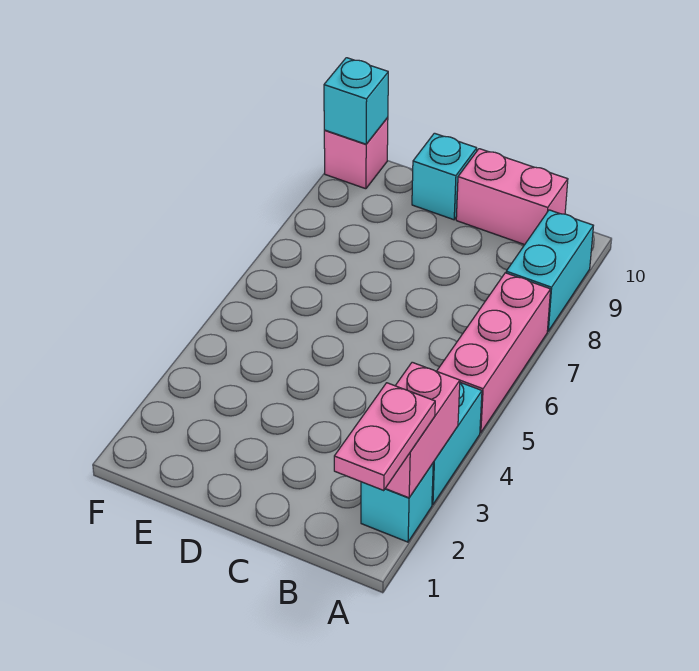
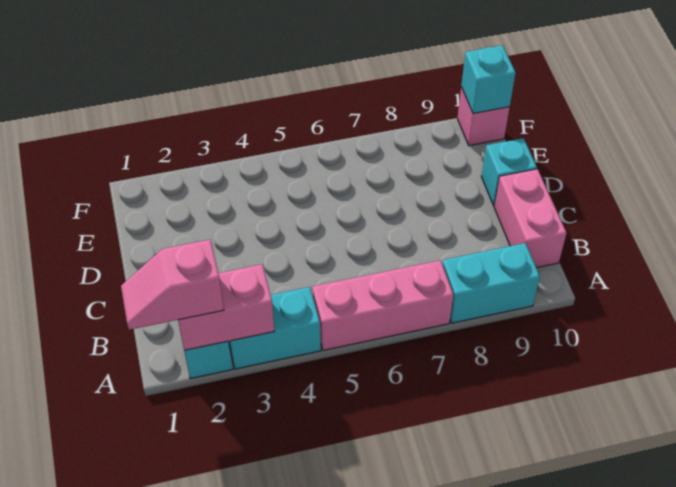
pink 1x2 plate [334,383,435,491] -> pink 1x2 slope [121,240,224,330]

